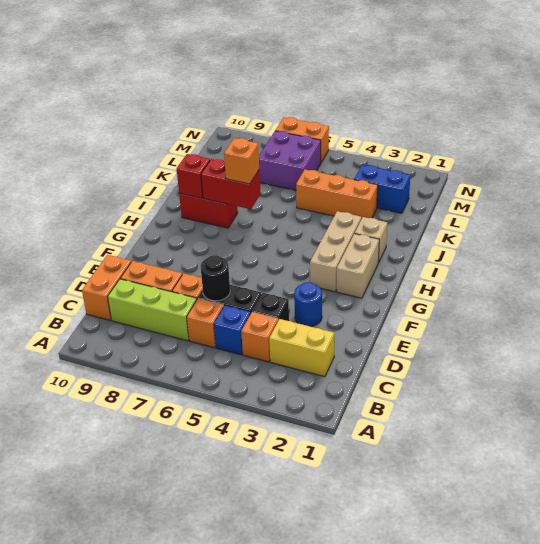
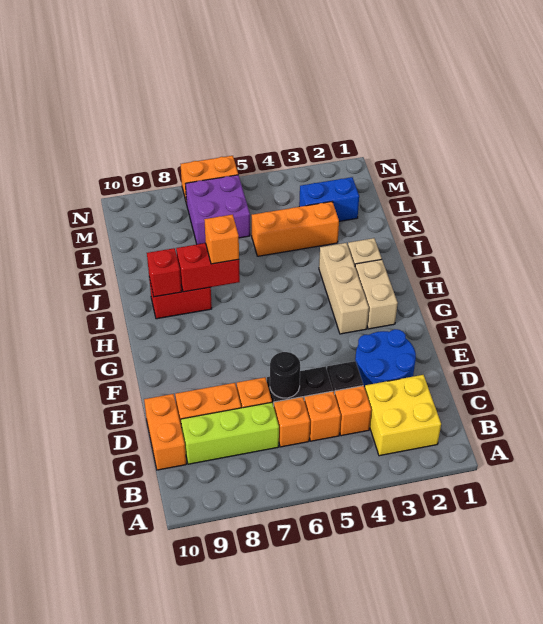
yellow 1x2 brick [269,319,334,377] -> yellow 2x2 brick [365,375,441,456]
blue 1x1 brick [214,305,251,355] -> orange 1x1 brick [304,391,341,441]
blue 1x1 round brick [294,282,322,326] -> blue 2x2 round brick [355,329,416,388]

